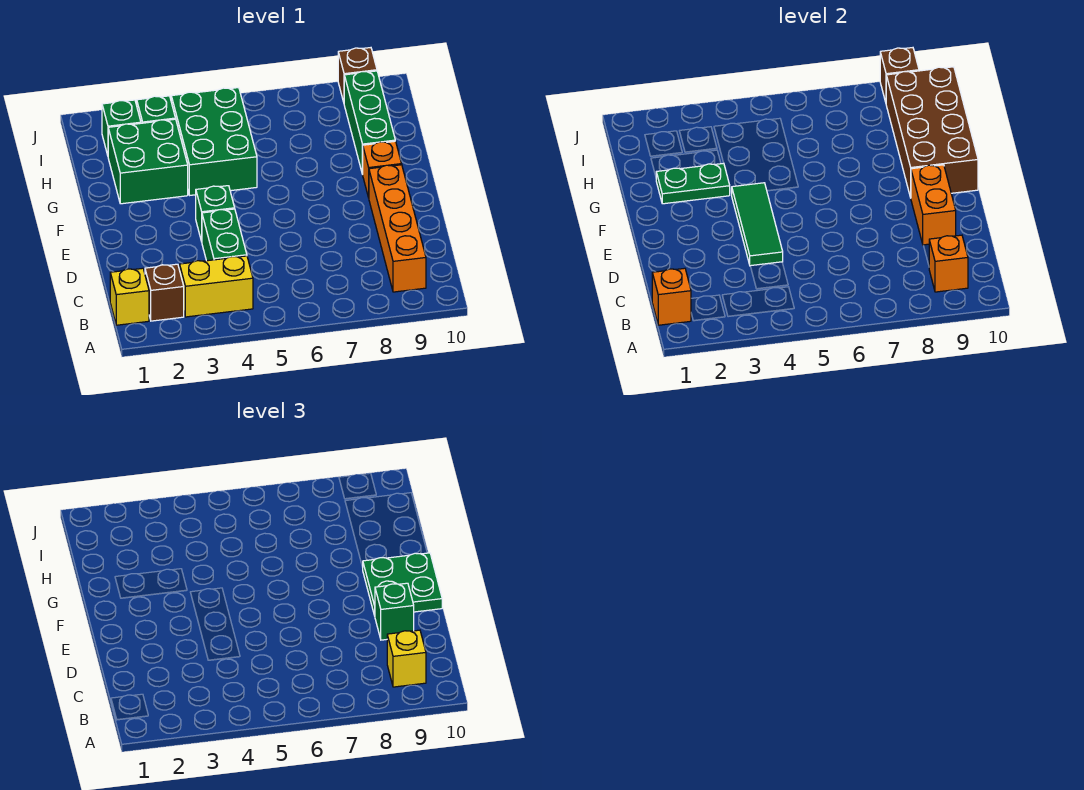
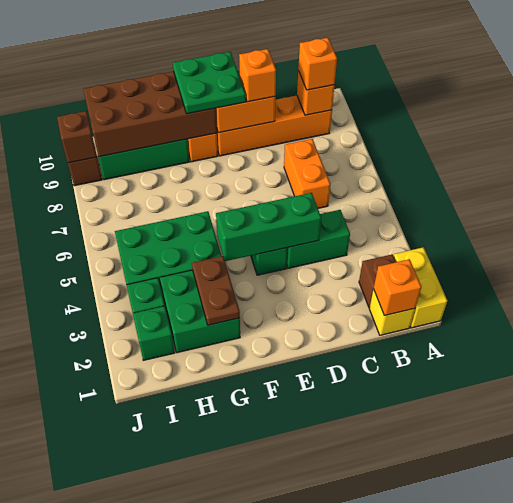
yellow 1x2 brick [180,256,253,317] -> yellow 1x2 brick moved to [394,247,447,328]
yellow 1x1 brick [387,630,426,687] -> orange 1x1 brick [298,38,337,90]
none -> orange 1x2 brick [284,139,330,208]
green 1x3 tile [732,183,783,266] -> green 1x3 brick [216,193,321,261]
green 1x1 brick [375,583,414,640] -> orange 1x1 brick [239,49,276,102]
green 1x2 plate [656,163,730,204] -> brown 1x2 plate [192,256,240,325]

